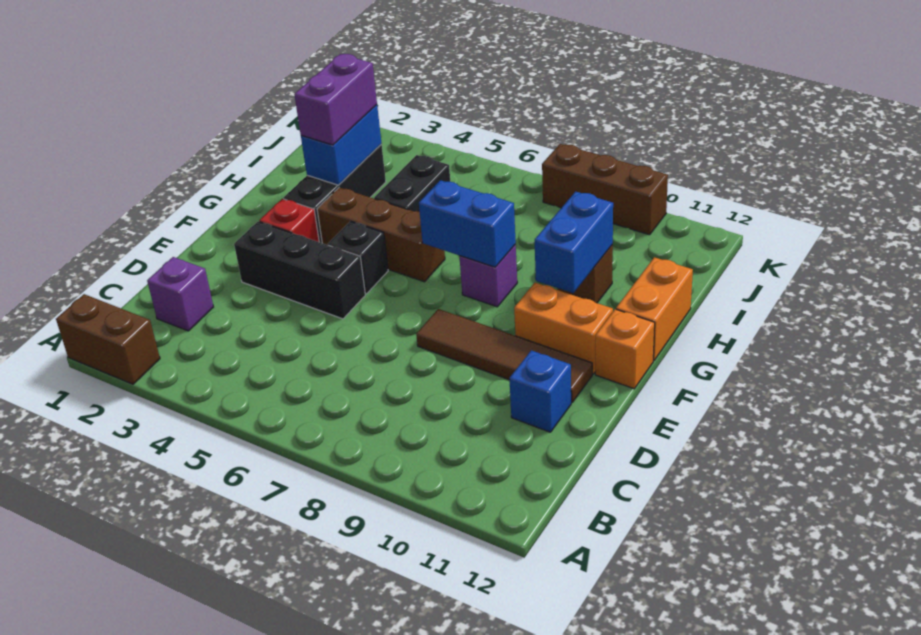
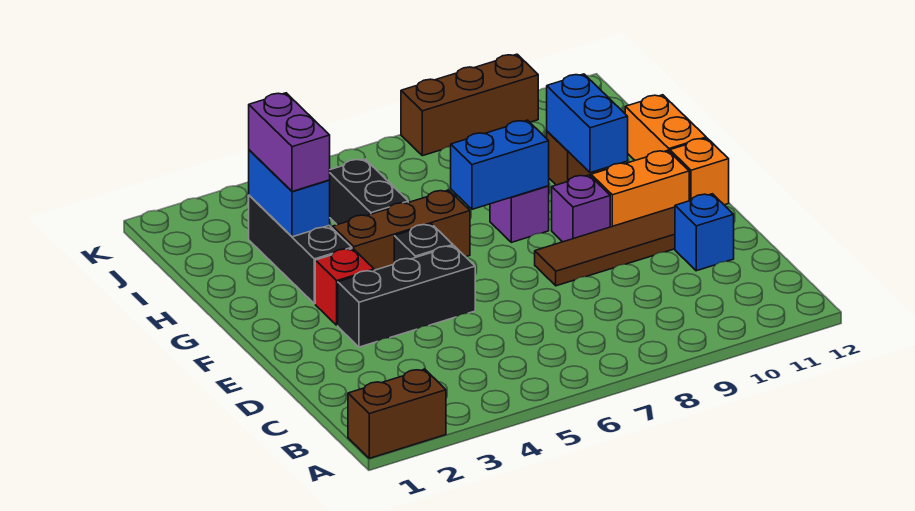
purple 1x1 brick [147,257,213,331] -> purple 1x1 brick moved to [552,175,610,242]

